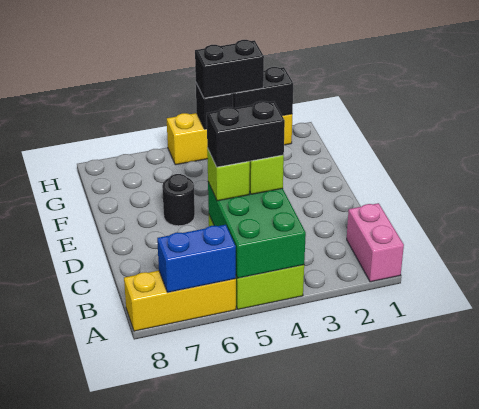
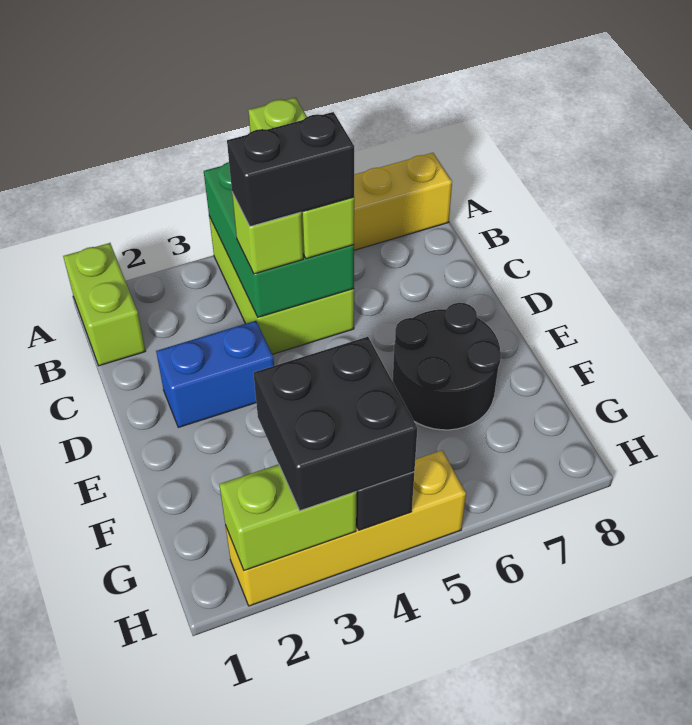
pink 1x2 brick [347,203,404,282] -> lime 1x2 brick [63,243,145,366]
blue 1x2 brick [157,225,236,292] -> blue 1x2 brick moved to [156,321,274,427]
lime 1x1 brick [207,148,250,201] -> lime 1x3 brick [248,97,354,259]
black 1x1 round brick [162,174,195,226] -> black 2x2 round brick [393,303,501,430]
black 1x2 brick [233,67,293,116] -> lime 1x2 brick [219,464,356,570]
black 1x2 brick [195,40,264,98] -> black 2x2 brick [254,337,417,511]

